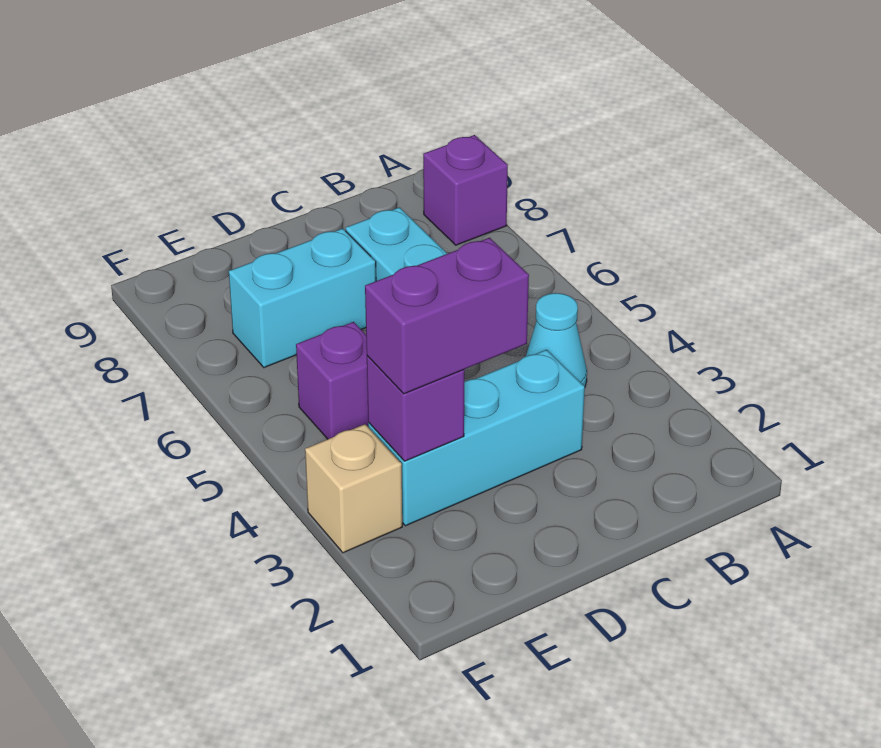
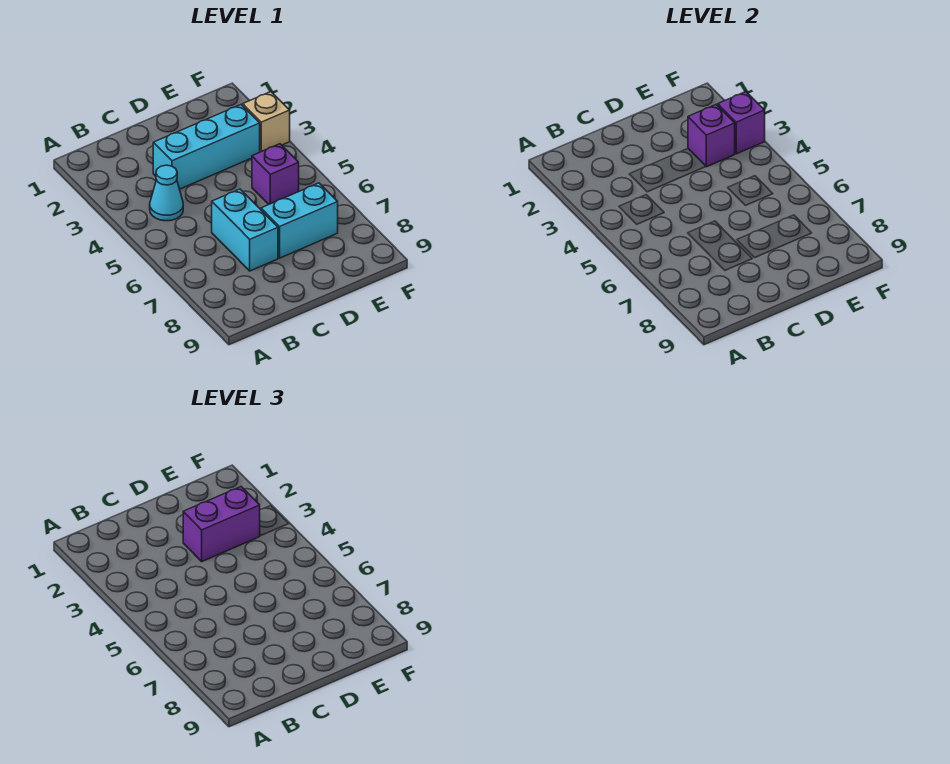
purple 1x1 brick [423,135,508,245] -> purple 1x1 brick moved to [718,92,765,154]

